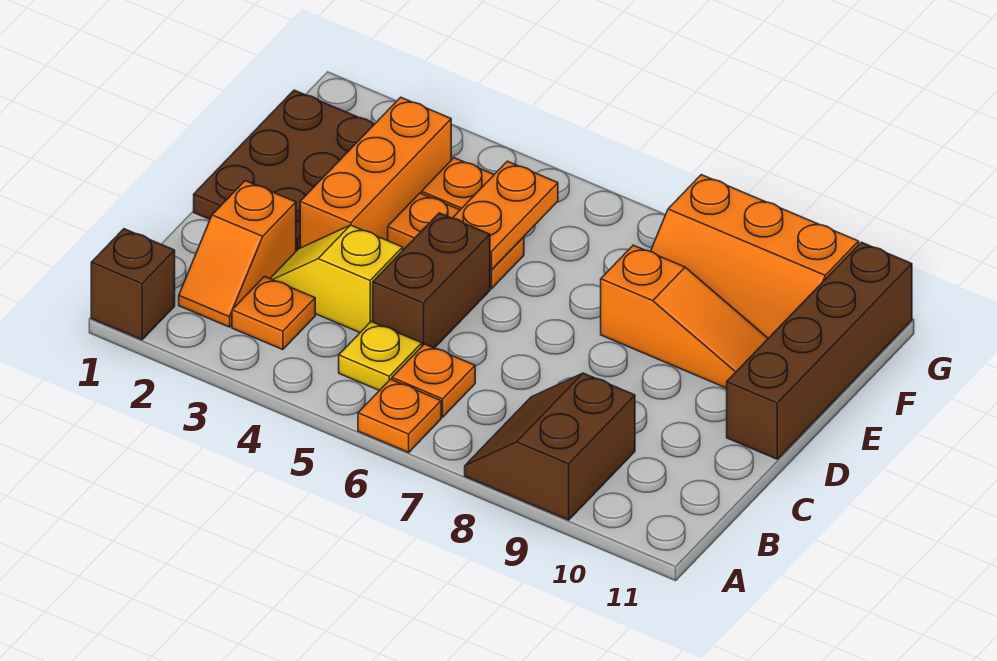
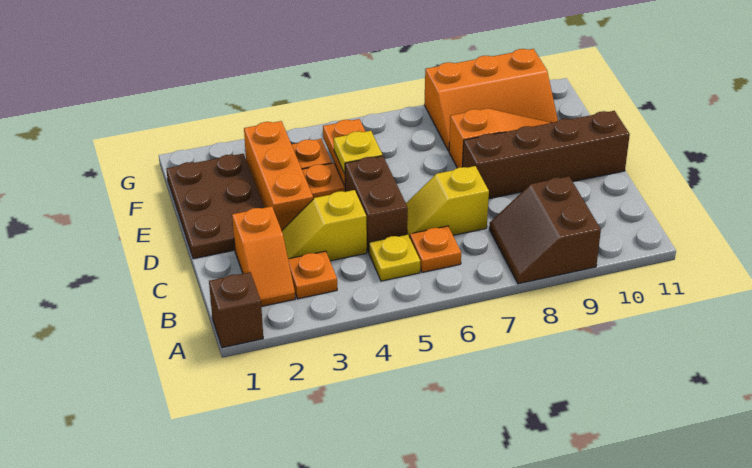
orange 1x1 plate [358,379,441,452] -> none
none -> yellow 1x2 slope [406,166,489,237]
brown 1x4 brick [727,242,912,459] -> brown 1x4 brick turned to [463,111,630,199]
none -> yellow 1x1 plate [334,131,383,174]

